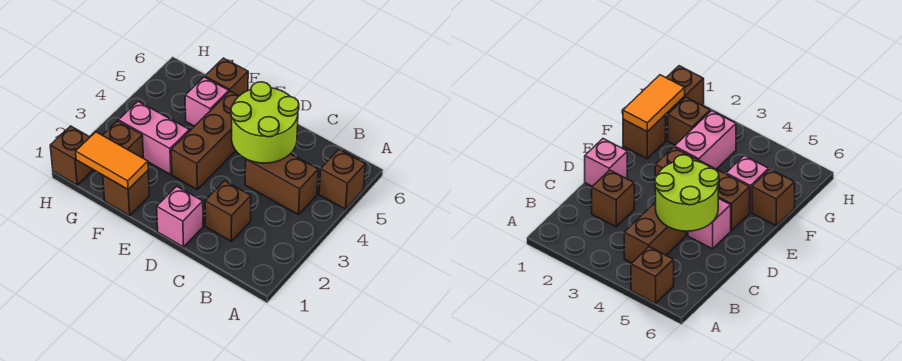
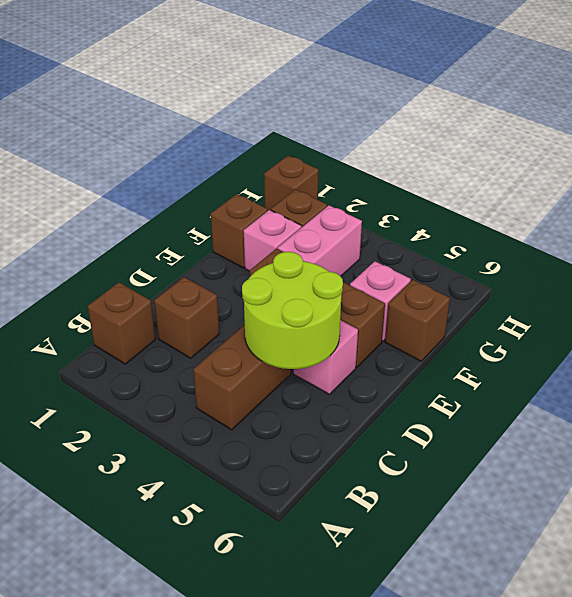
brown 1x1 brick [319,150,366,209] -> brown 1x1 brick moved to [88,282,155,364]
pink 1x1 brick [157,186,203,247] -> pink 1x1 brick moved to [244,210,302,271]
orange 1x2 tile [76,132,148,189] -> none

